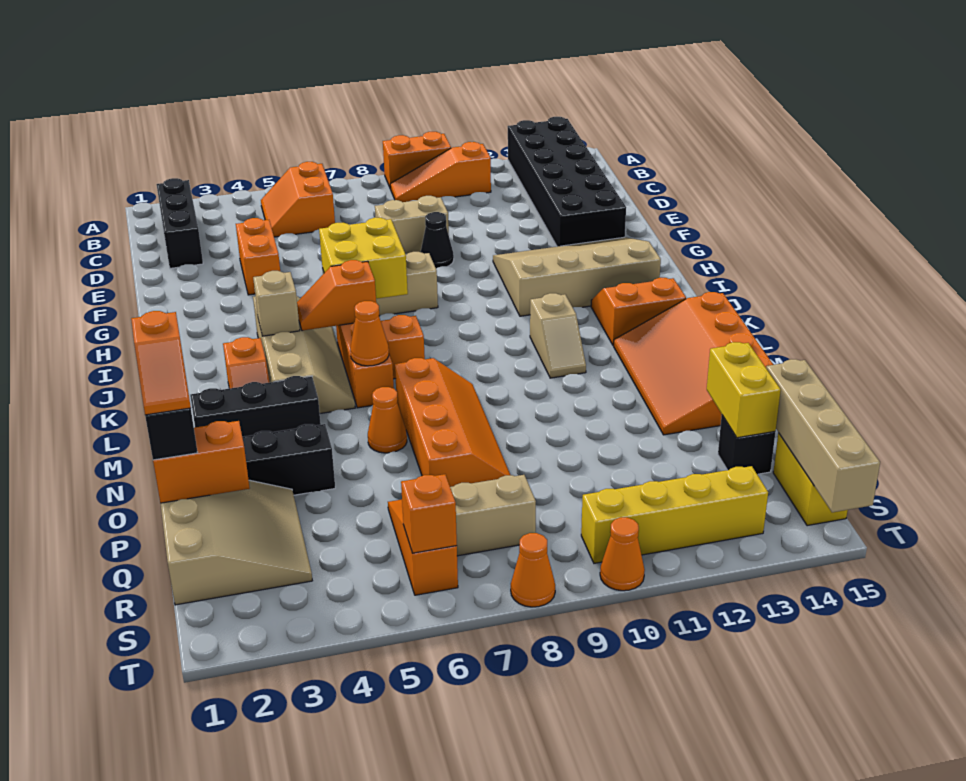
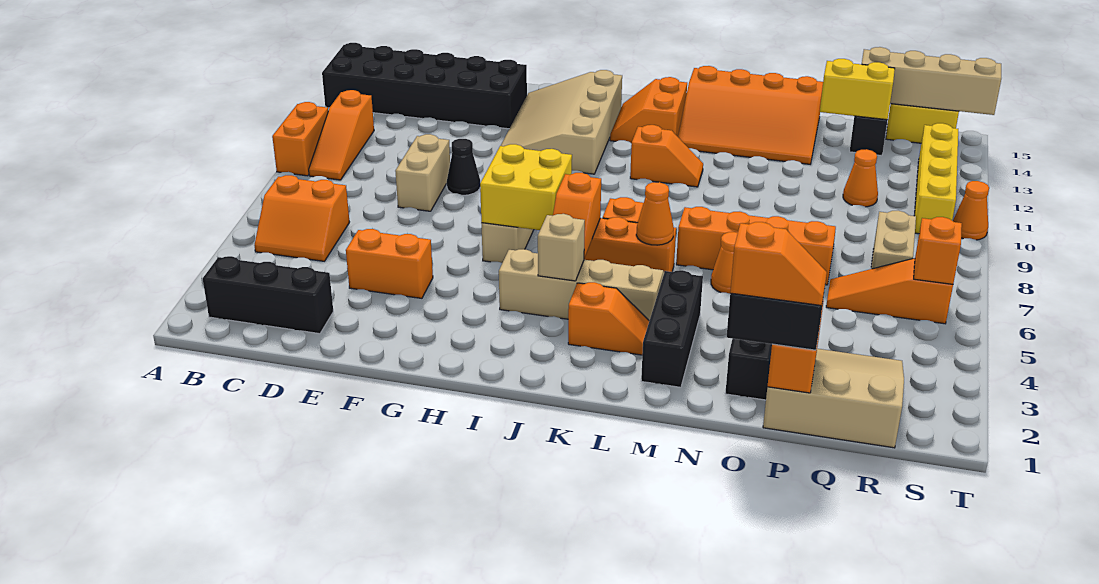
tan 1x2 slope [530,293,586,378] -> orange 1x2 slope [630,125,703,187]
orange 1x1 cone [511,533,555,607] -> orange 1x1 cone moved to [843,149,878,207]

